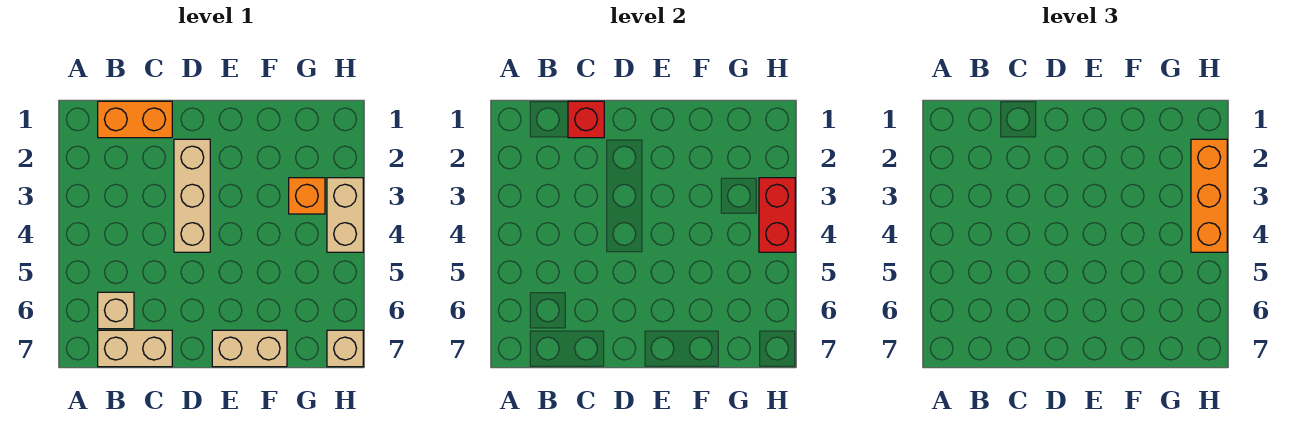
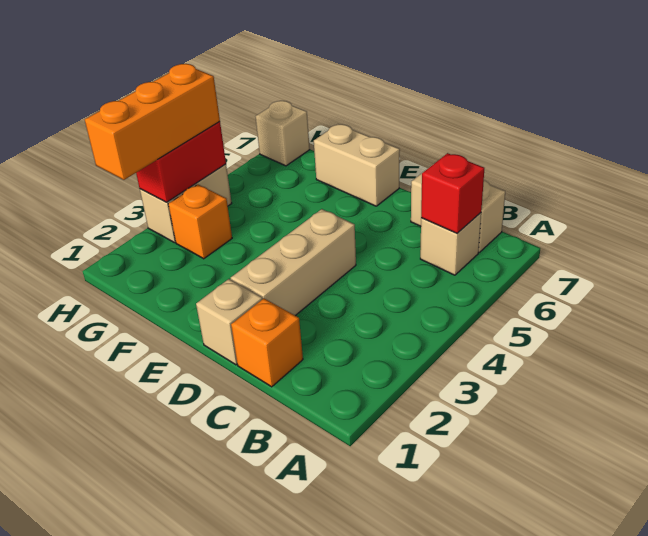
orange 1x2 brick [98,101,172,138] -> orange 1x1 brick [231,299,303,387]
red 1x1 brick [568,101,604,138] -> red 1x1 brick moved to [421,153,484,233]
none -> tan 1x1 brick [196,279,262,365]

